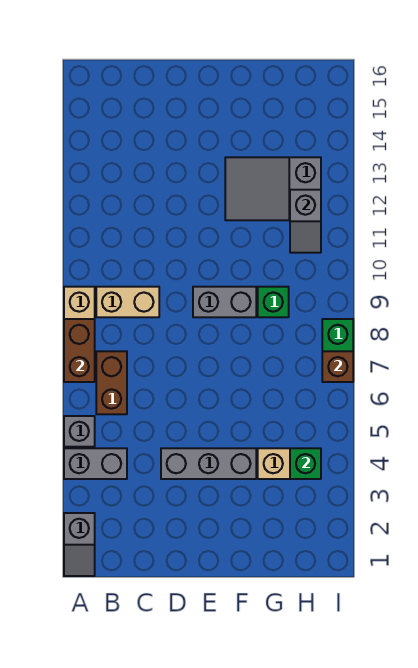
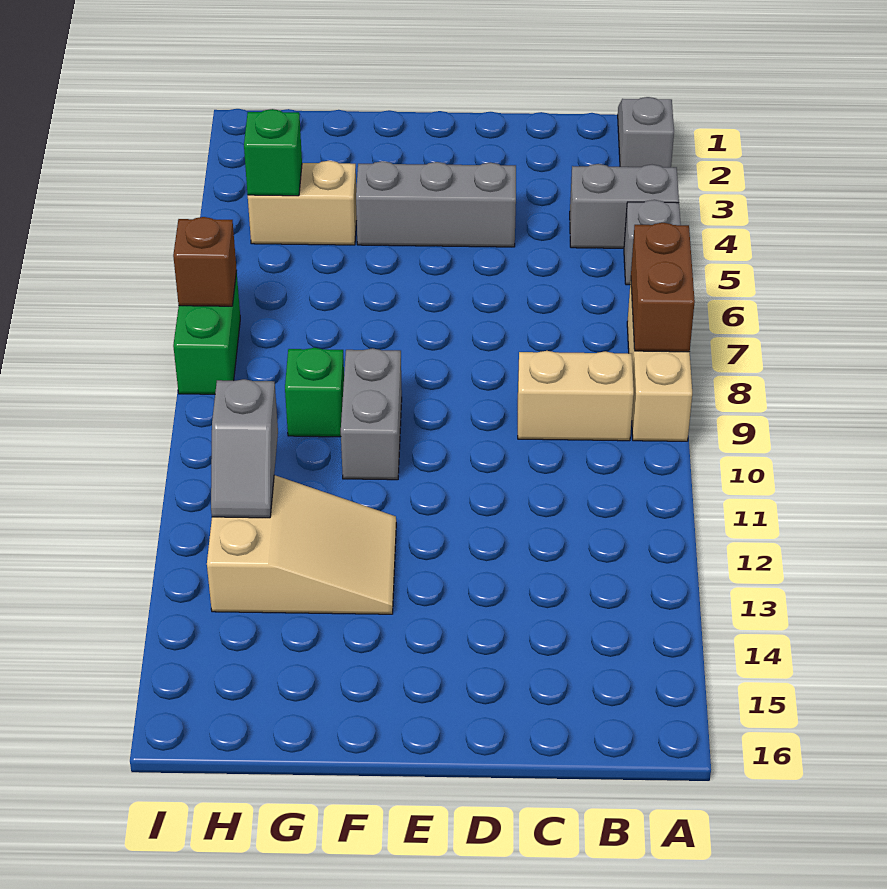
brown 1x2 brick [96,351,127,414] -> none
grey 1x2 brick [193,287,256,317] -> grey 1x2 brick turned to [341,348,402,480]
grey 2x3 slope [225,157,321,220] -> tan 2x3 slope [207,475,396,614]
grey 1x2 slope [290,190,321,253] -> grey 1x2 slope turned to [211,379,278,518]

